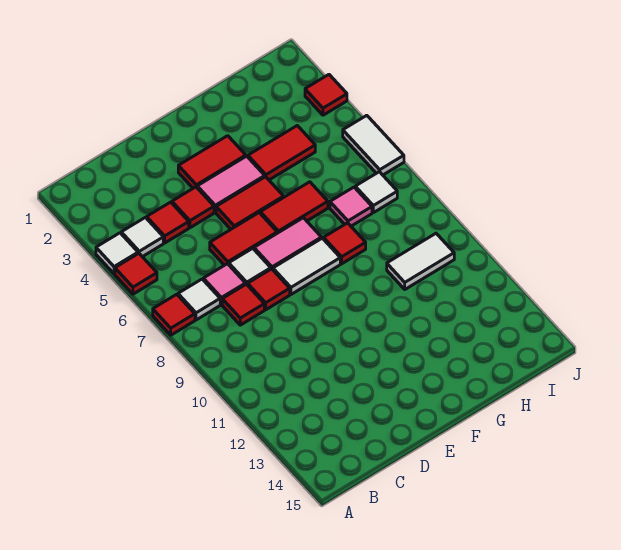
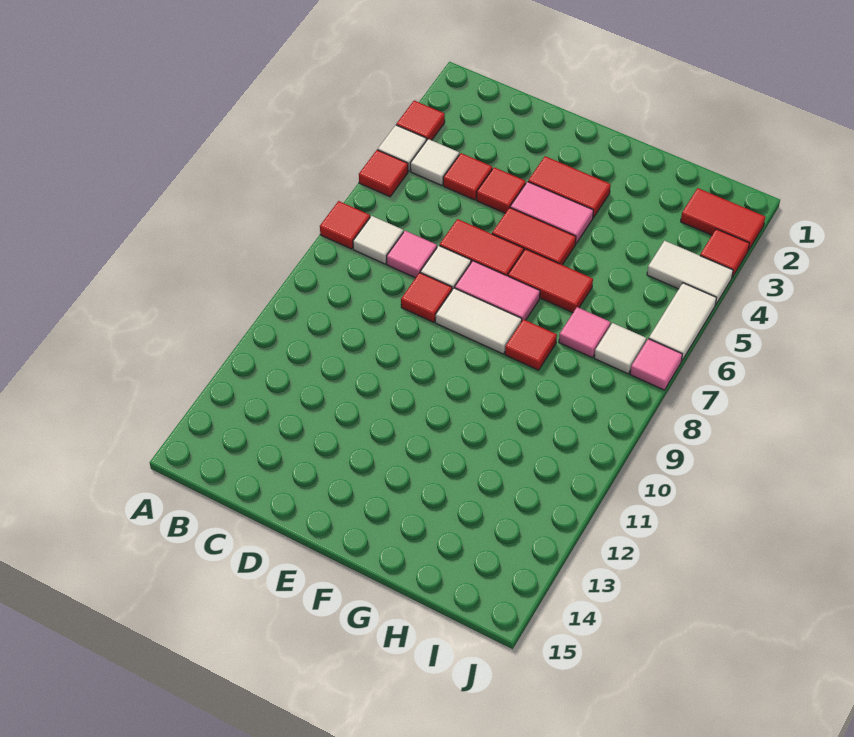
red 1x1 tile [222,284,264,325] -> red 1x1 tile moved to [396,101,445,141]
red 1x2 tile [248,126,315,180] -> red 1x2 tile moved to [681,188,765,251]
white 1x2 tile [387,234,454,289] -> white 1x2 tile moved to [647,241,733,305]
none -> pink 1x1 tile [630,339,682,390]

